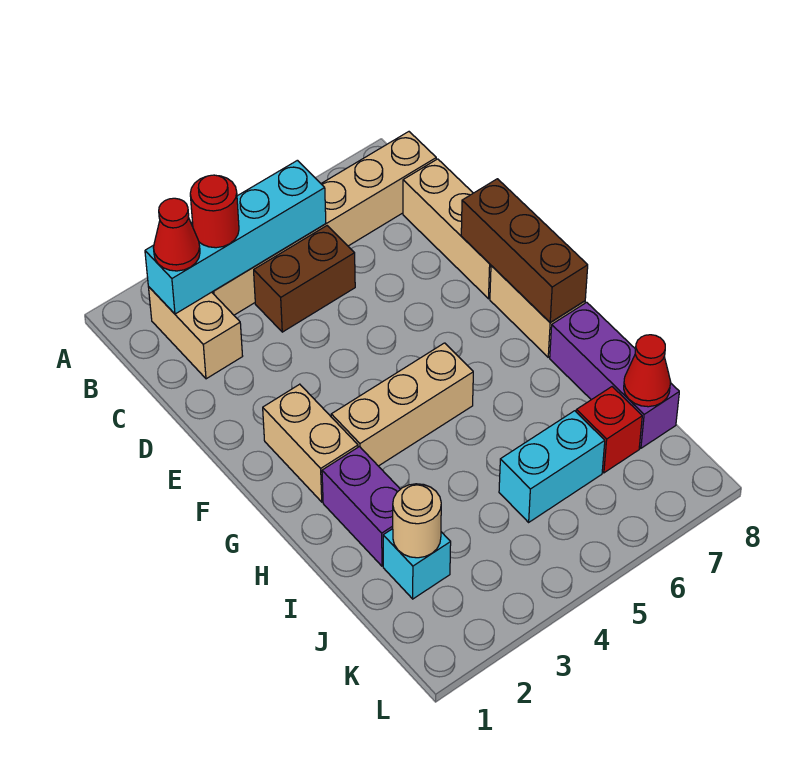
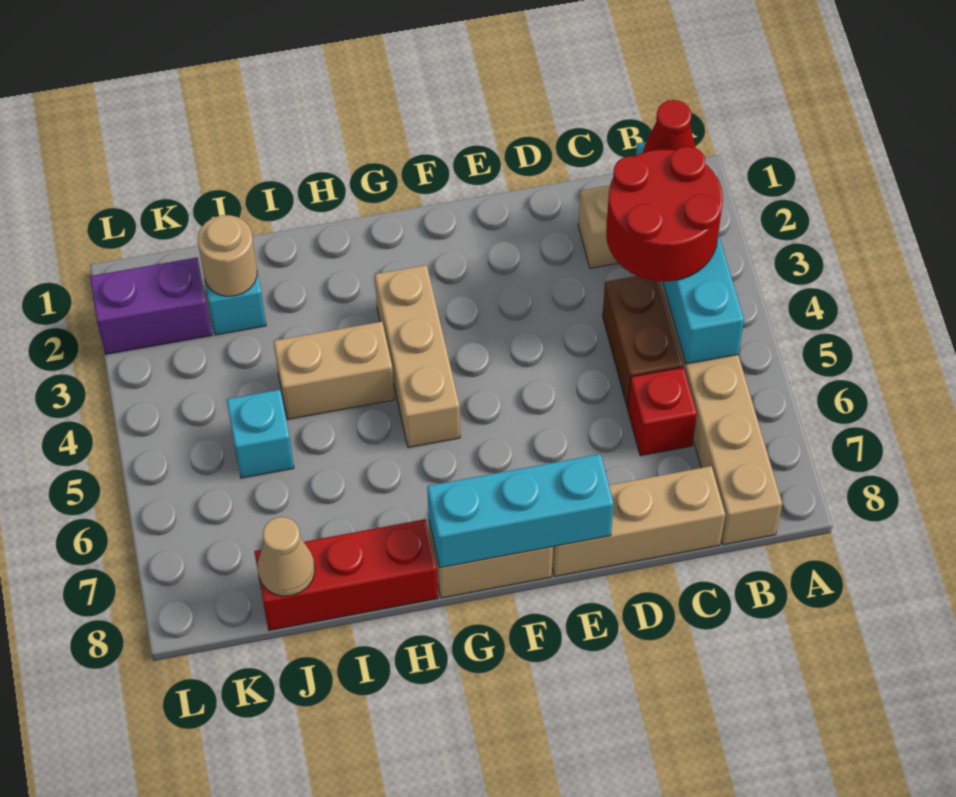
red 1x1 round brick [190,175,239,248] -> red 2x2 round brick [606,146,723,282]
brown 1x3 brick [461,179,588,323] -> cyan 1x3 brick [427,454,614,568]
tan 1x2 brick [263,384,358,502] -> tan 1x2 brick moved to [274,322,394,419]
purple 1x2 brick [322,447,400,566] -> purple 1x2 brick moved to [90,257,212,354]
purple 1x3 brick [550,302,679,448] -> red 1x3 brick [254,519,438,630]
cyan 1x2 brick [499,411,605,522] -> cyan 1x1 brick [227,390,294,478]
red 1x1 brick [576,387,642,473] -> red 1x1 brick moved to [628,367,697,456]
red 1x1 cone [624,335,670,407] -> tan 1x1 cone [258,517,315,596]

